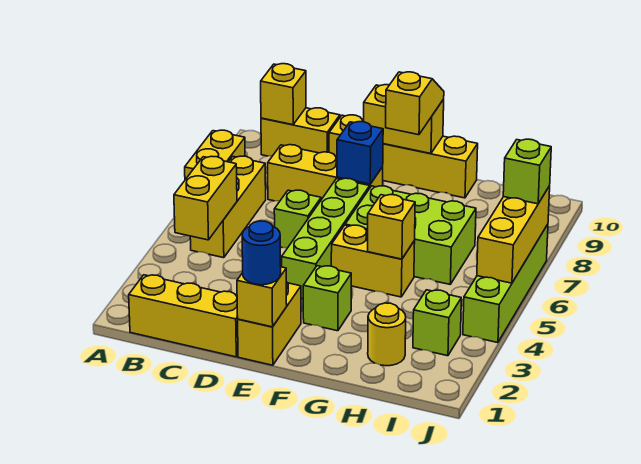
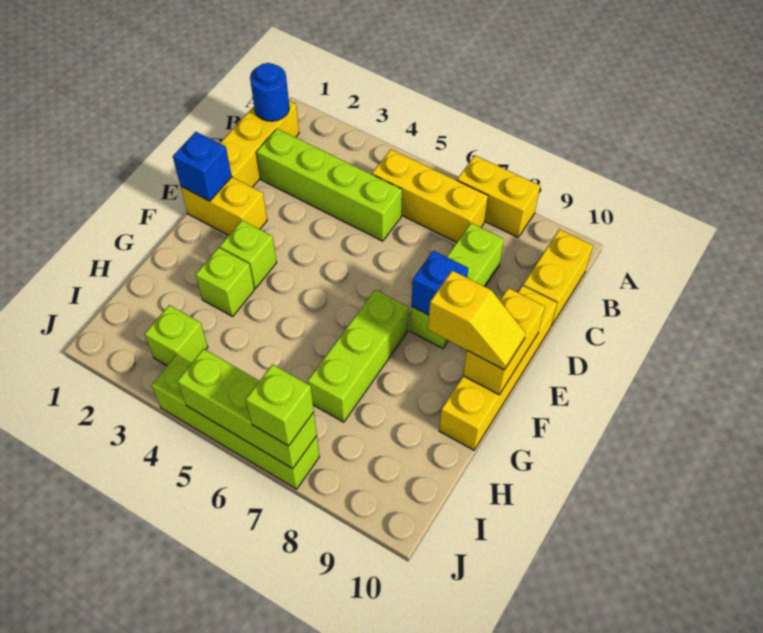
yellow 1x2 brick [174,156,237,240] -> none
yellow 1x1 brick [261,64,306,125] -> none
yellow 1x3 brick [268,145,383,201] -> lime 1x3 brick [410,223,504,349]
lime 1x1 brick [274,190,321,248] -> lime 1x1 brick moved to [196,248,254,317]
yellow 1x1 brick [237,267,287,327] -> blue 1x1 brick [173,132,232,201]
blue 1x1 round brick [242,221,281,285] -> blue 1x1 round brick moved to [250,63,289,121]
lime 1x4 brick [282,178,370,299] -> lime 1x4 brick moved to [257,129,402,241]
yellow 1x2 brick [331,225,415,297] -> none
lime 2x3 brick [345,186,476,284] -> lime 1x3 brick [308,290,409,422]
yellow 1x1 brick [368,195,415,259] -> none
yellow 1x1 round brick [368,303,406,366] -> none
yellow 1x3 brick [477,186,550,283] -> lime 1x3 brick [177,349,317,469]

